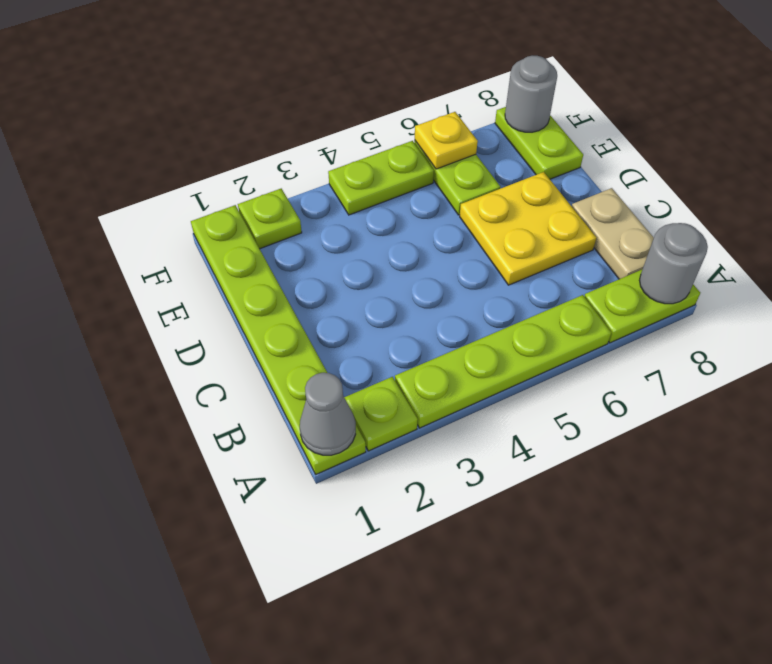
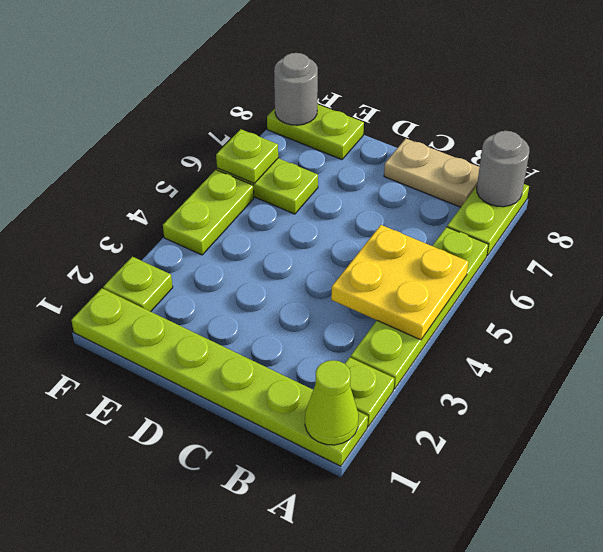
grey 1x1 cone [300,373,356,455] -> lime 1x1 cone [305,360,359,445]
yellow 2x2 plate [460,172,596,285] -> yellow 2x2 plate moved to [331,225,469,340]
yellow 1x1 plate [415,112,478,169] -> lime 1x1 plate [216,129,278,183]

